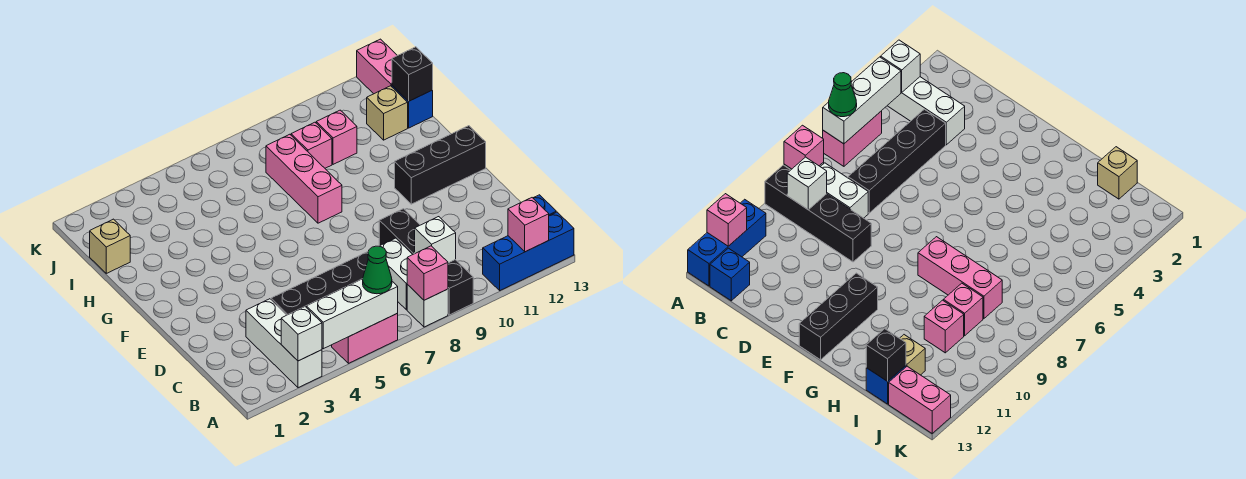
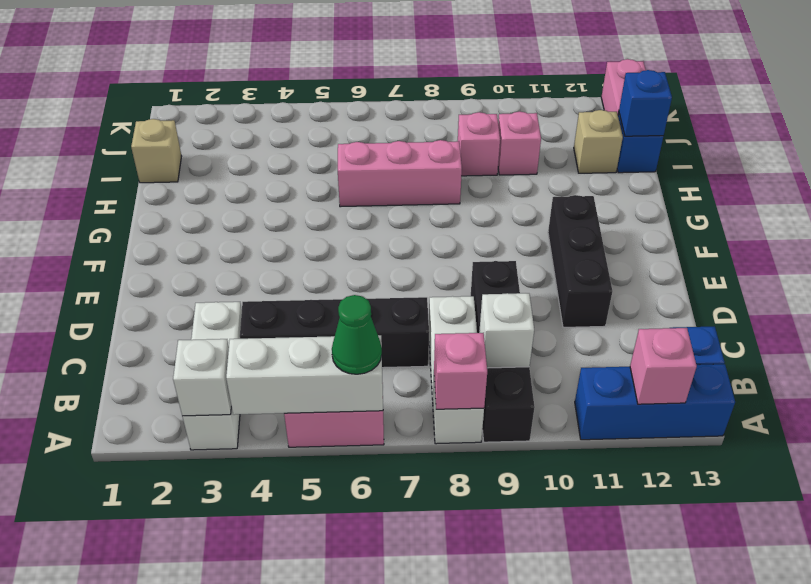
black 1x3 brick [395,126,486,204] -> black 1x3 brick turned to [548,195,612,327]
pink 1x3 brick [266,134,342,223] -> pink 1x3 brick turned to [338,140,462,207]
black 1x1 brick [392,47,433,101] -> blue 1x1 brick [619,70,672,136]

